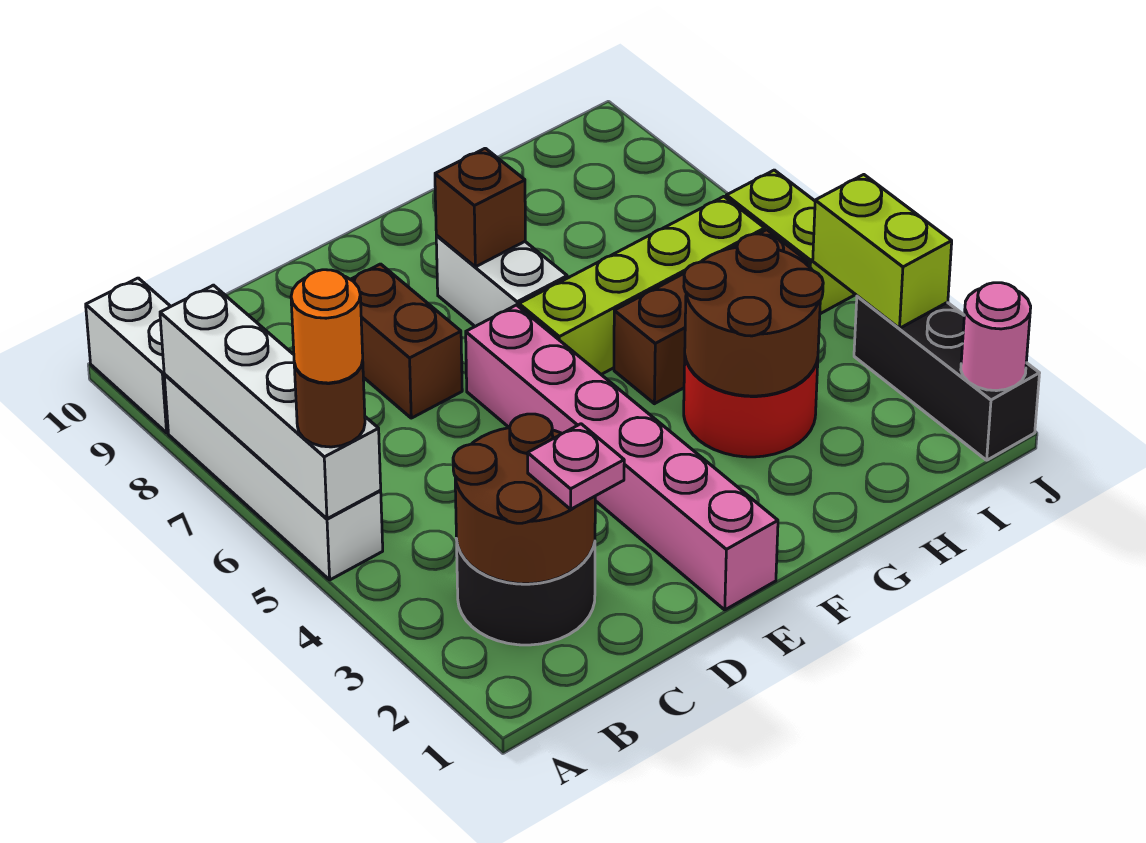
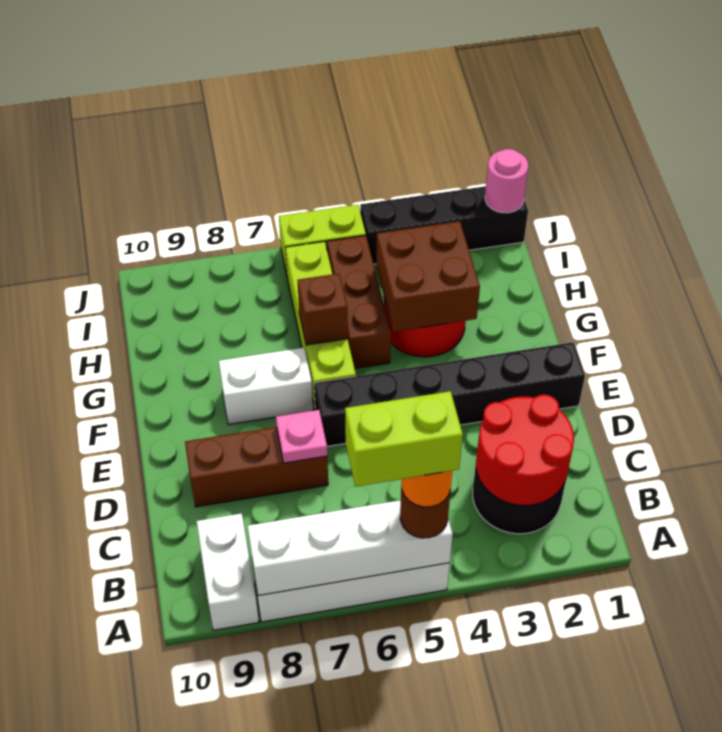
white 1x2 brick [86,278,171,433] -> white 1x2 brick turned to [197,513,259,630]
brown 2x2 round brick [453,414,595,584] -> red 2x2 round brick [476,395,574,506]
pink 1x1 plate [528,424,624,509] -> pink 1x1 plate moved to [276,410,327,463]
brown 1x2 brick [351,264,462,418] -> brown 1x3 brick [185,427,328,507]
pink 1x6 brick [466,305,778,610] -> black 1x6 brick [314,342,585,446]
brown 1x1 brick [435,148,525,267] -> brown 1x1 brick moved to [298,274,348,345]
brown 2x2 round brick [684,234,823,396] -> brown 2x2 brick [376,221,480,332]
black 1x3 brick [854,296,1040,460] -> black 1x4 brick [360,186,528,264]
lime 1x2 brick [813,175,952,328] -> lime 1x2 brick moved to [345,391,463,487]

